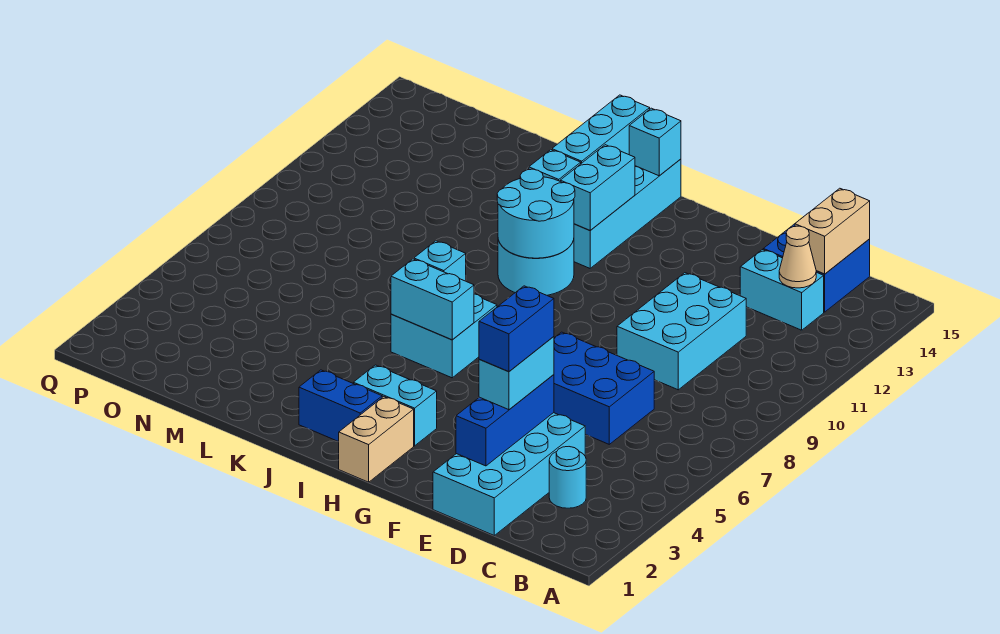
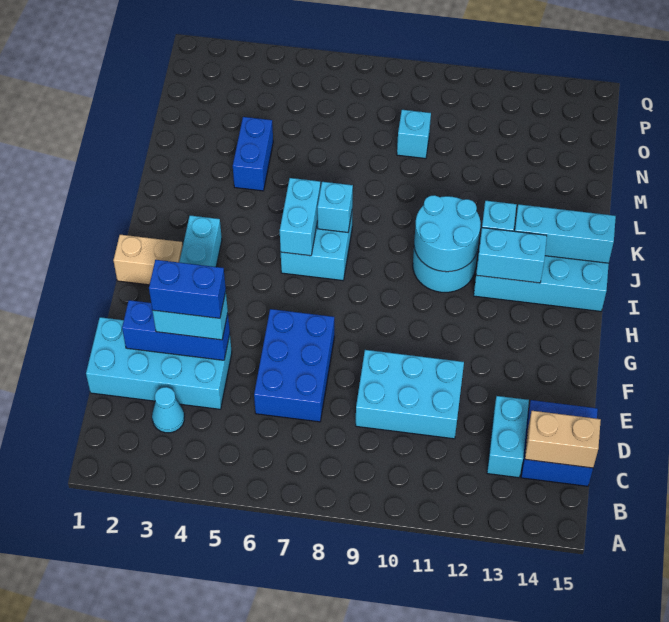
cyan 1x1 round brick [549,447,586,508] -> cyan 1x1 cone [152,387,184,433]
tan 1x1 cone [779,226,816,288] -> none
blue 1x2 brick [299,370,382,442] -> blue 1x2 brick moved to [233,117,273,191]
cyan 1x1 brick [629,108,681,176] -> cyan 1x1 brick moved to [397,110,431,158]

